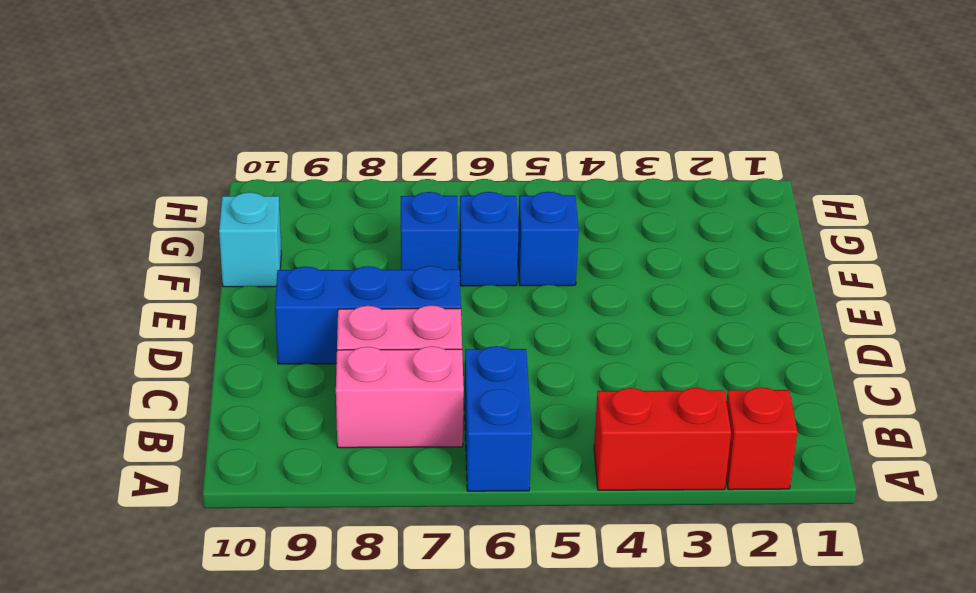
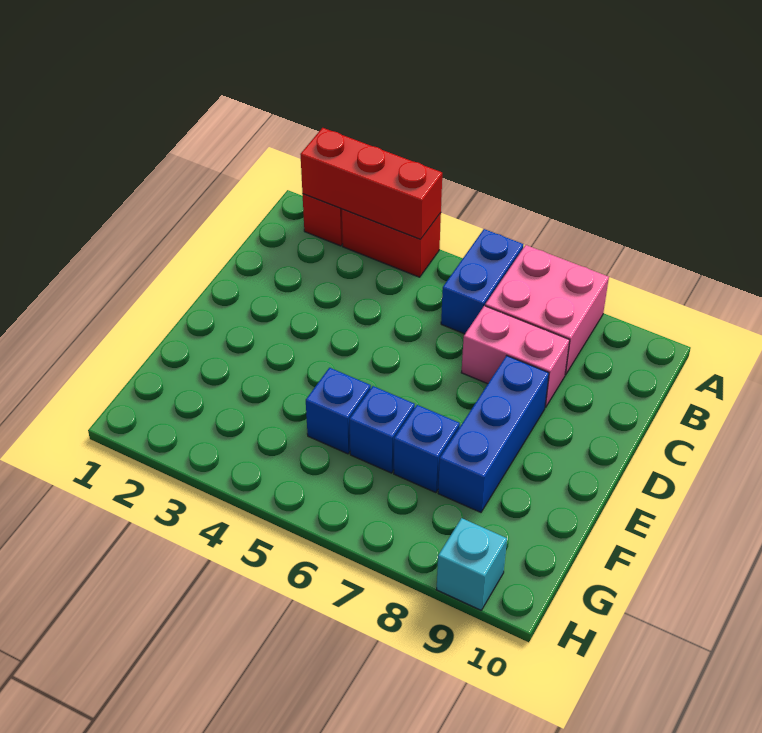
none -> red 1x3 brick [300,128,442,239]
pink 1x2 brick [336,346,464,448] -> pink 2x2 brick [485,245,609,375]
blue 1x3 brick [275,266,461,364] -> blue 1x3 brick turned to [438,356,549,512]
cyan 1x1 brick [219,192,281,287] -> cyan 1x1 brick moved to [436,518,507,610]

